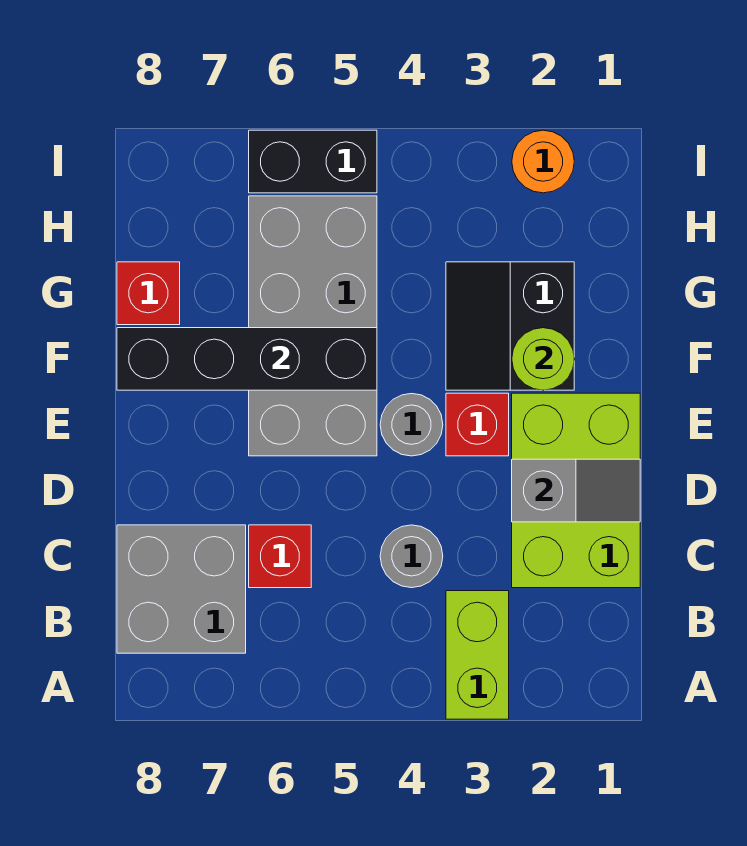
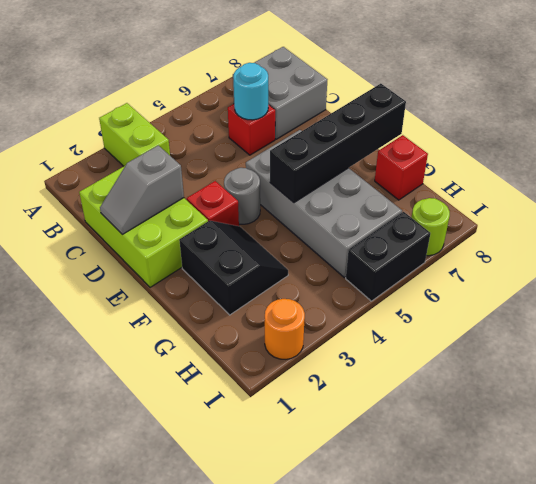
grey 1x1 round brick [380,525,443,588] -> none
none -> cyan 1x1 round brick [234,63,268,120]
lime 1x1 round brick [512,328,574,390] -> lime 1x1 round brick moved to [411,198,450,256]

